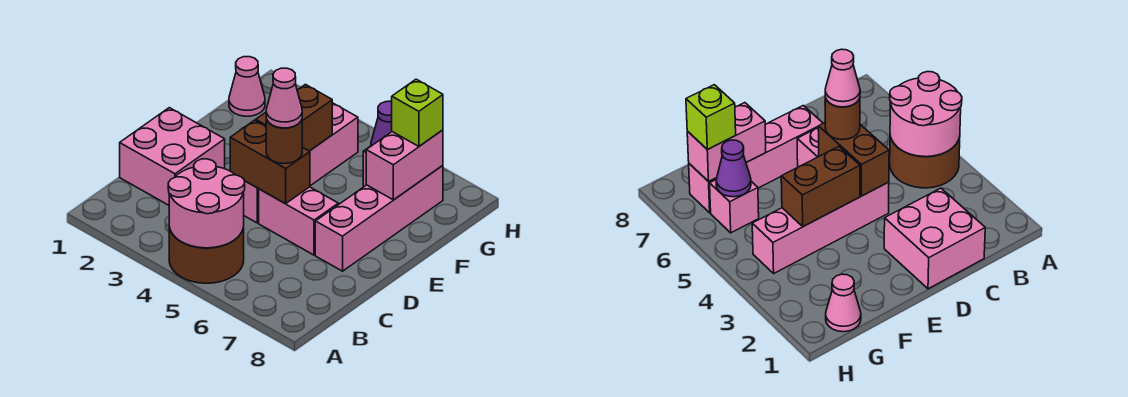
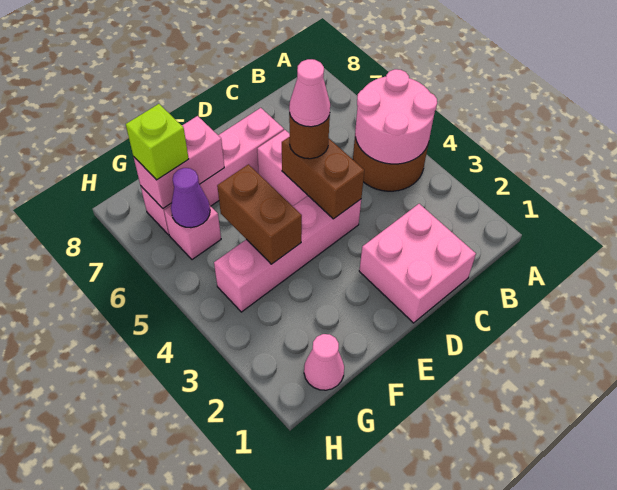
brown 1x2 brick [256,84,332,151] -> brown 1x2 brick turned to [217,164,302,264]

